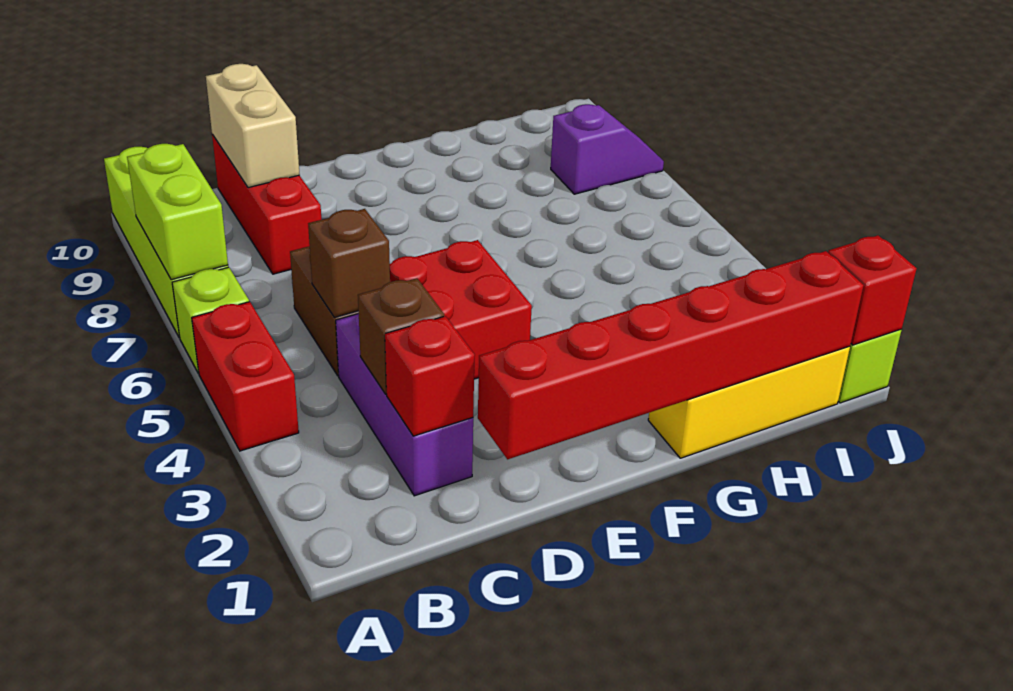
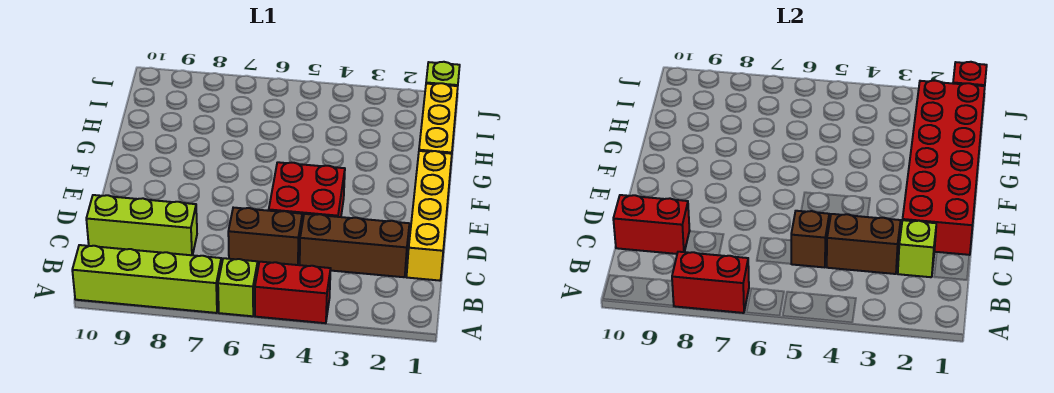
lime 1x2 brick [127,144,228,280] -> red 1x2 brick [672,252,749,313]
none -> yellow 1x4 brick [407,151,452,281]
purple 1x3 brick [336,313,473,496] -> brown 1x3 brick [300,214,409,277]
red 1x1 brick [385,316,475,436] -> lime 1x1 brick [898,220,936,277]
brown 1x1 brick [358,278,444,394] -> brown 1x2 brick [827,214,901,274]
red 1x3 brick [212,134,321,274] -> lime 1x3 brick [86,195,197,255]
tan 1x2 brick [206,64,300,188] -> red 1x2 brick [613,195,690,254]
red 1x6 brick [478,251,864,459] -> red 2x6 brick [903,81,985,255]
purple 1x2 slope [551,104,664,194] -> none

